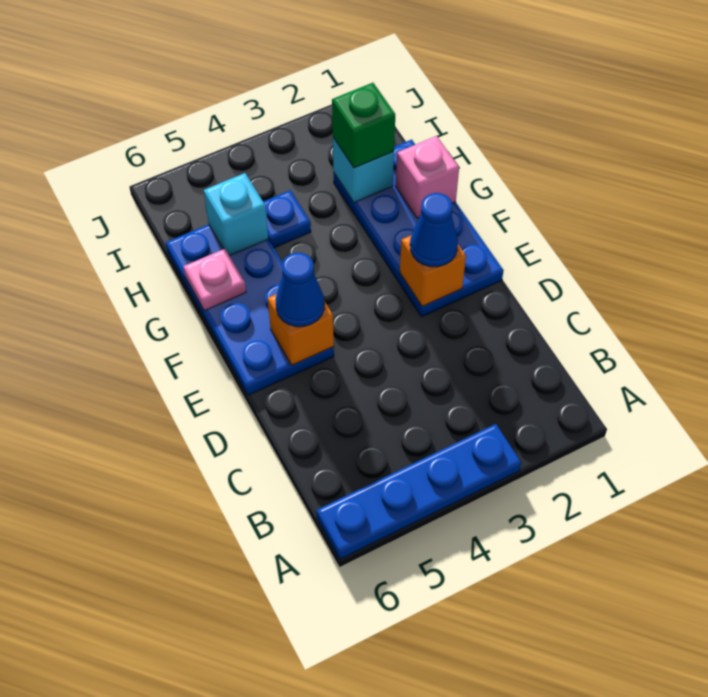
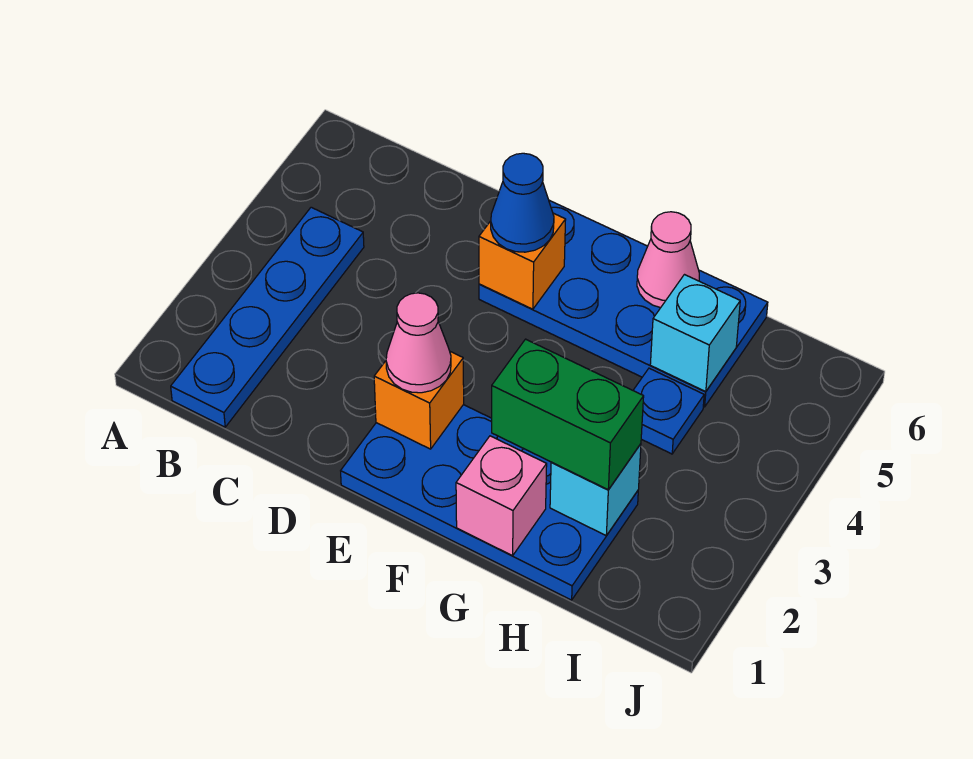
blue 1x4 plate [317,424,521,559] -> blue 1x4 plate moved to [171,207,364,427]
blue 1x1 cone [410,193,458,267] -> pink 1x1 cone [386,293,451,393]
pink 1x1 plate [183,249,246,311] -> pink 1x1 cone [637,212,699,308]
green 1x1 brick [332,83,395,168] -> green 1x2 brick [492,339,644,490]

